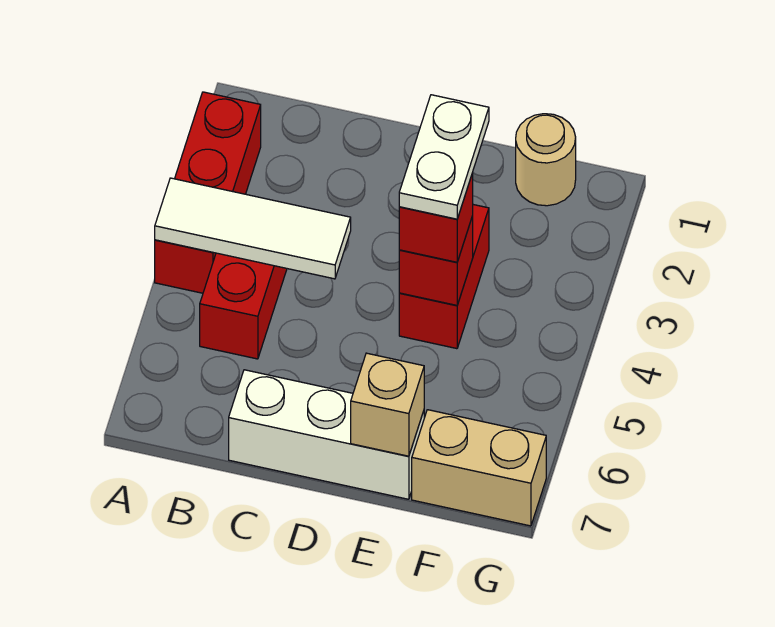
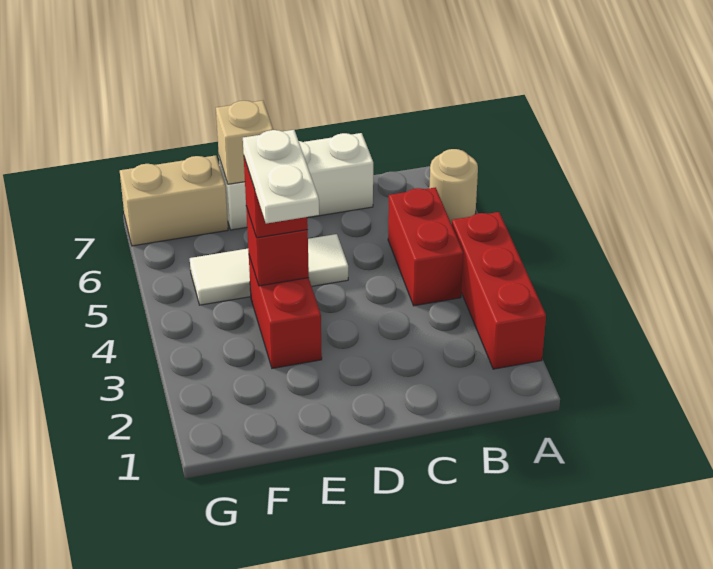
white 1x3 tile [155,178,351,279] -> white 1x3 tile moved to [190,234,348,305]
tan 1x1 round brick [516,114,576,206] -> tan 1x1 round brick moved to [429,149,478,224]

